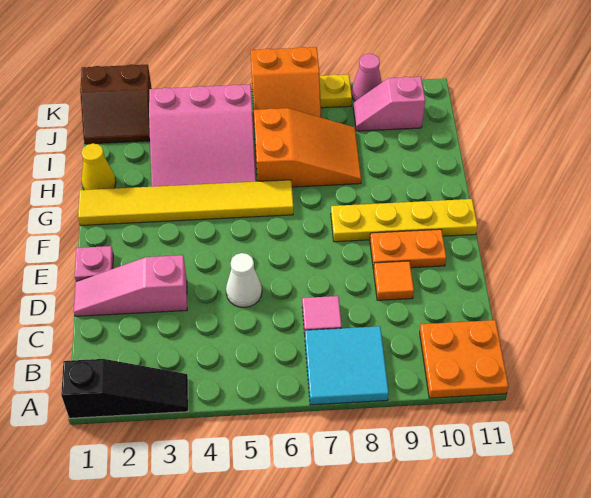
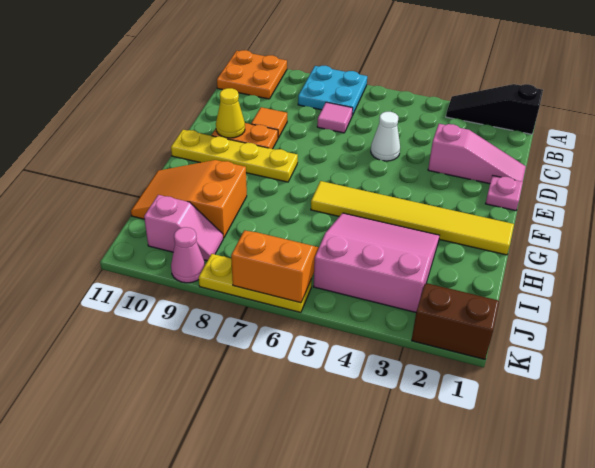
cyan 2x2 tile [305,326,389,405] -> cyan 2x2 plate [298,66,367,116]
yellow 1x1 cone [81,143,116,190] -> yellow 1x1 cone moved to [216,88,245,138]
orange 2x3 slope [254,108,361,187] -> orange 2x3 slope moved to [131,160,247,238]

